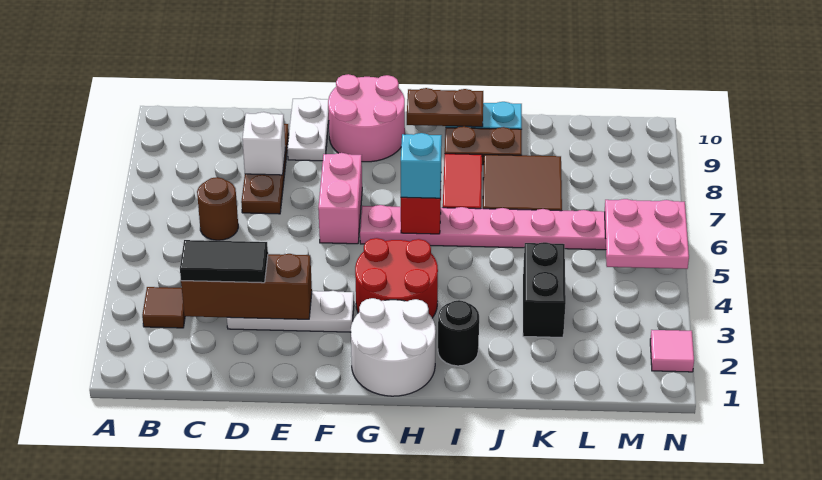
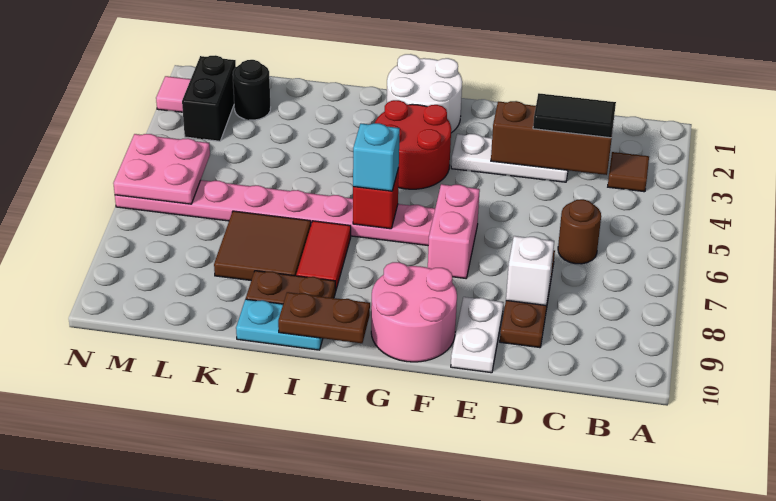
black 1x1 round brick [438,300,479,366] -> black 1x1 round brick moved to [233,60,271,120]
black 1x2 brick [523,242,566,337] -> black 1x2 brick moved to [182,55,236,141]

